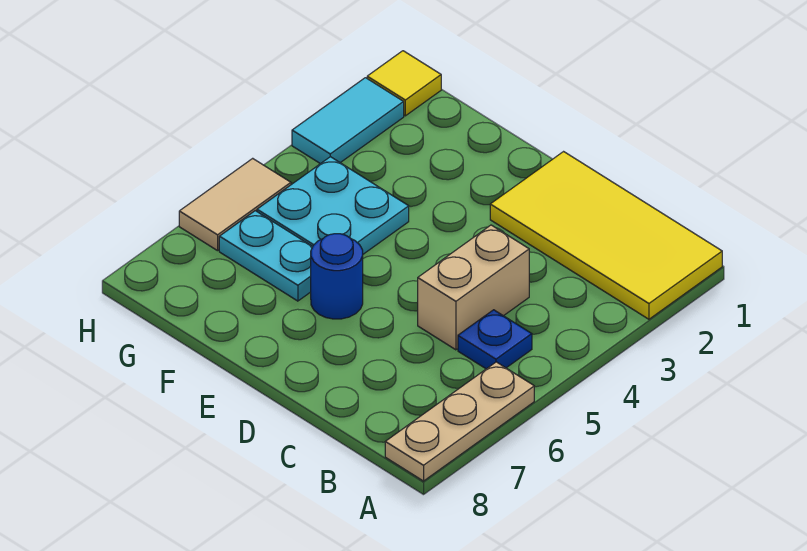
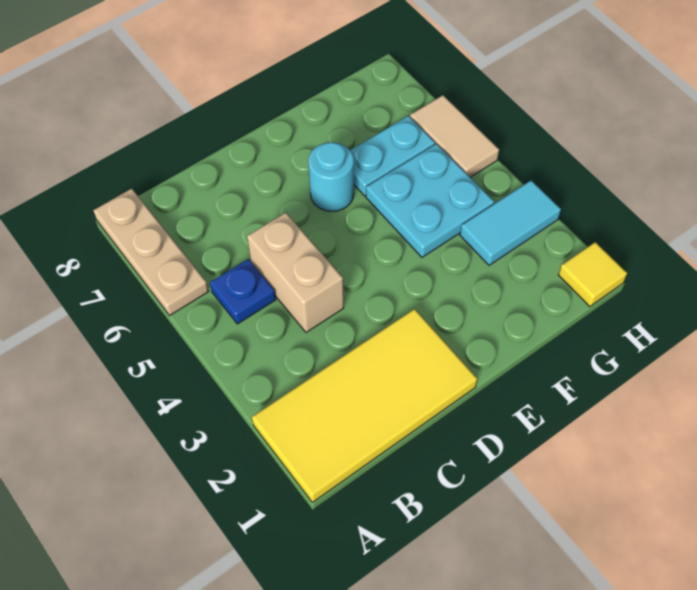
blue 1x1 round brick [311,234,363,319] -> cyan 1x1 round brick [308,142,354,211]
cyan 1x2 tile [292,78,404,164] -> cyan 1x2 tile turned to [460,180,561,265]

